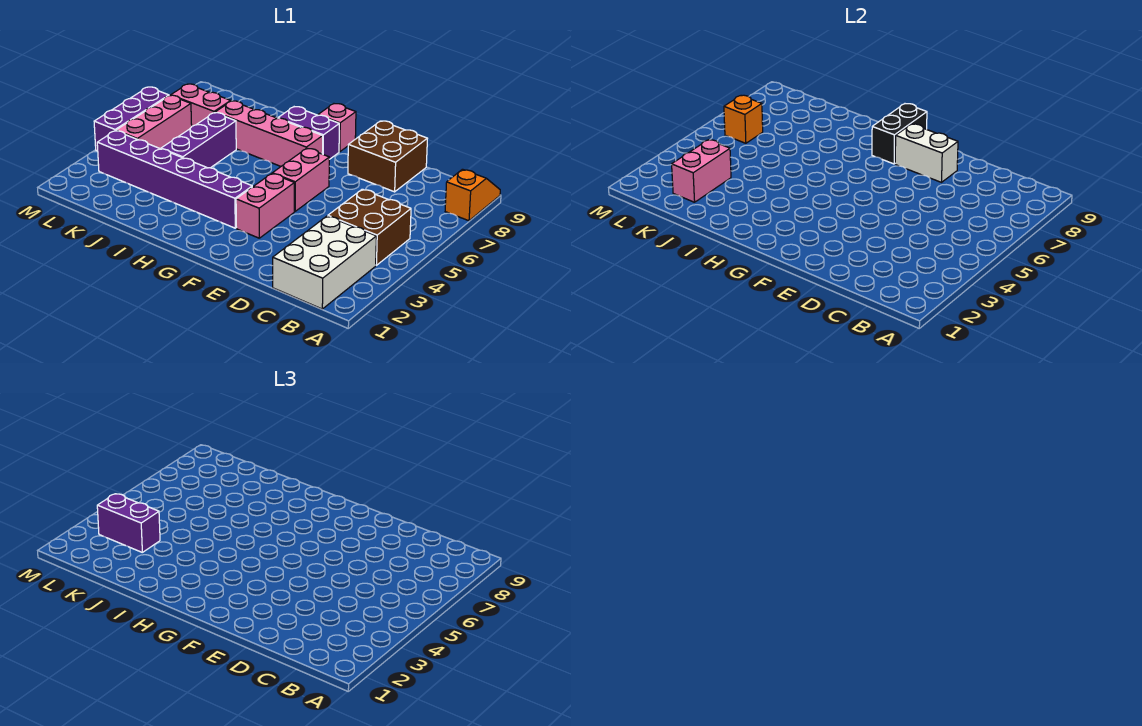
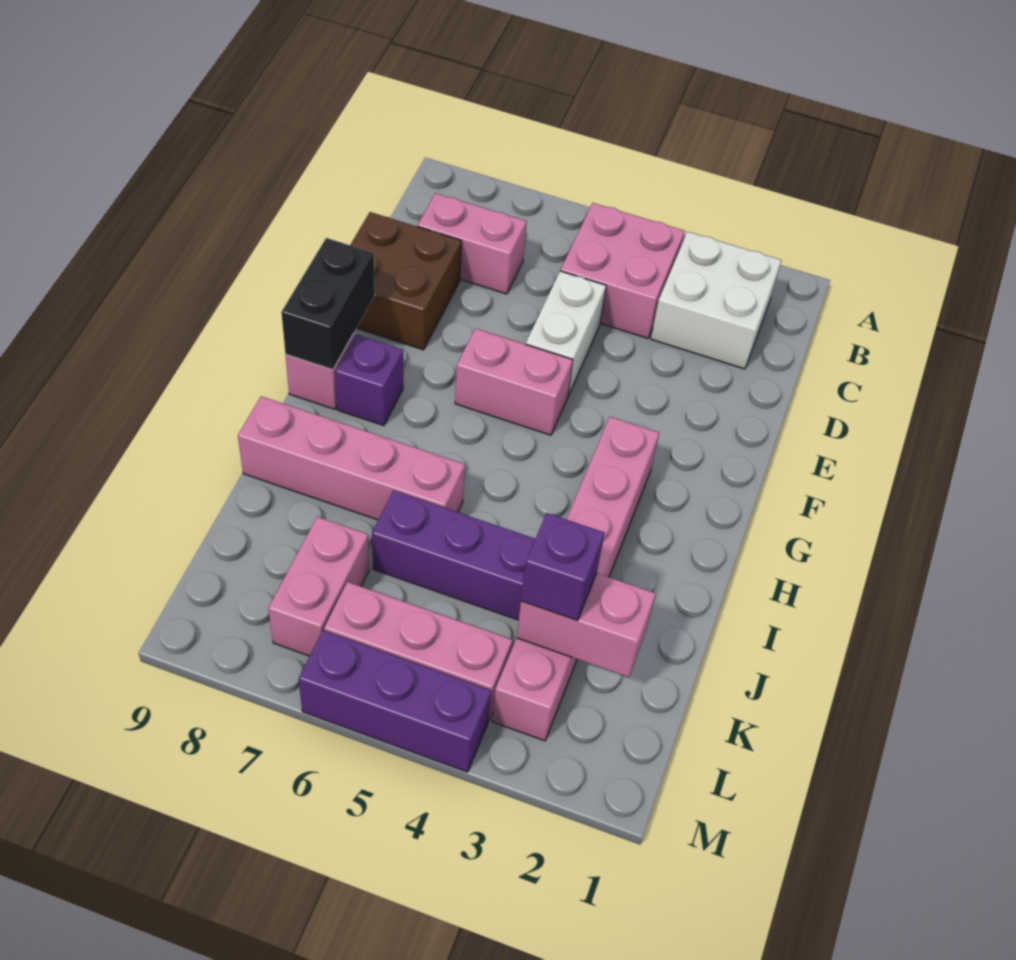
orange 1x2 slope [445,169,500,221] -> none
white 2x3 brick [273,216,376,309] -> white 2x2 brick [651,232,782,369]
brown 2x2 brick [328,189,411,265] -> pink 2x2 brick [561,203,685,338]
white 1x2 brick [895,124,958,182] -> white 1x2 brick moved to [526,271,606,396]
pink 1x2 brick [236,173,294,238] -> pink 1x2 brick moved to [417,193,527,294]
purple 1x6 brick [97,131,252,228] -> pink 1x6 brick [492,417,659,741]
pink 1x4 brick [215,101,323,166] -> pink 1x4 brick turned to [238,396,465,520]
purple 1x2 brick [278,107,339,159] -> purple 1x1 brick [335,334,403,426]
black 1x2 brick [872,104,927,164] -> black 1x2 brick turned to [281,238,375,370]
purple 1x2 brick [97,494,160,552] -> purple 1x1 brick [521,513,604,620]
orange 1x1 brick [724,95,763,143] -> none

